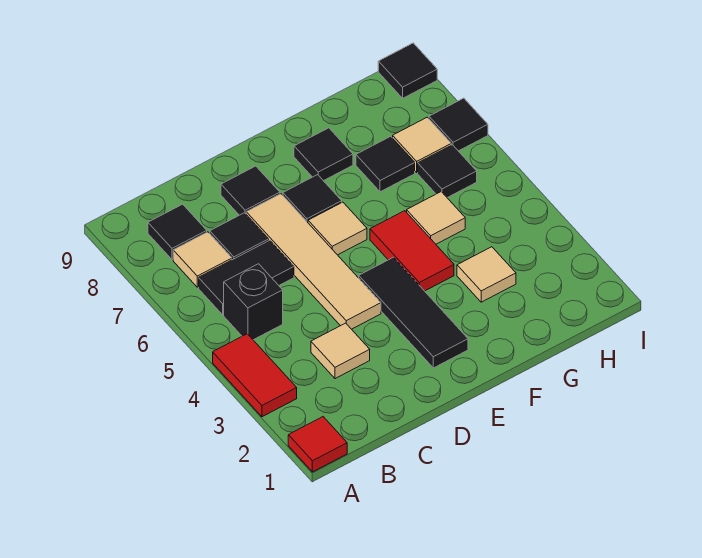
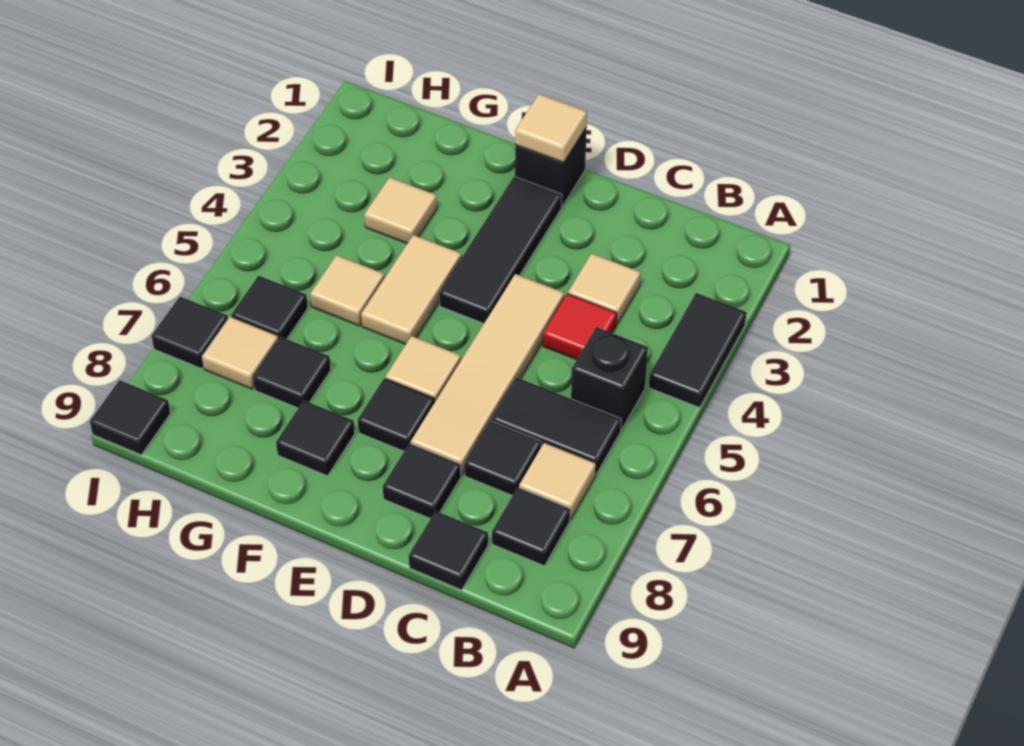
red 1x1 tile [288,417,347,472] -> red 1x1 tile moved to [543,294,617,360]
red 1x2 tile [213,334,297,417] -> black 1x2 tile [649,293,746,408]
none -> black 1x1 tile [409,511,488,590]
none -> black 1x1 brick [515,127,587,206]
none -> tan 1x1 tile [515,94,587,162]
red 1x2 tile [370,211,454,291] -> tan 1x2 tile [361,235,462,344]

